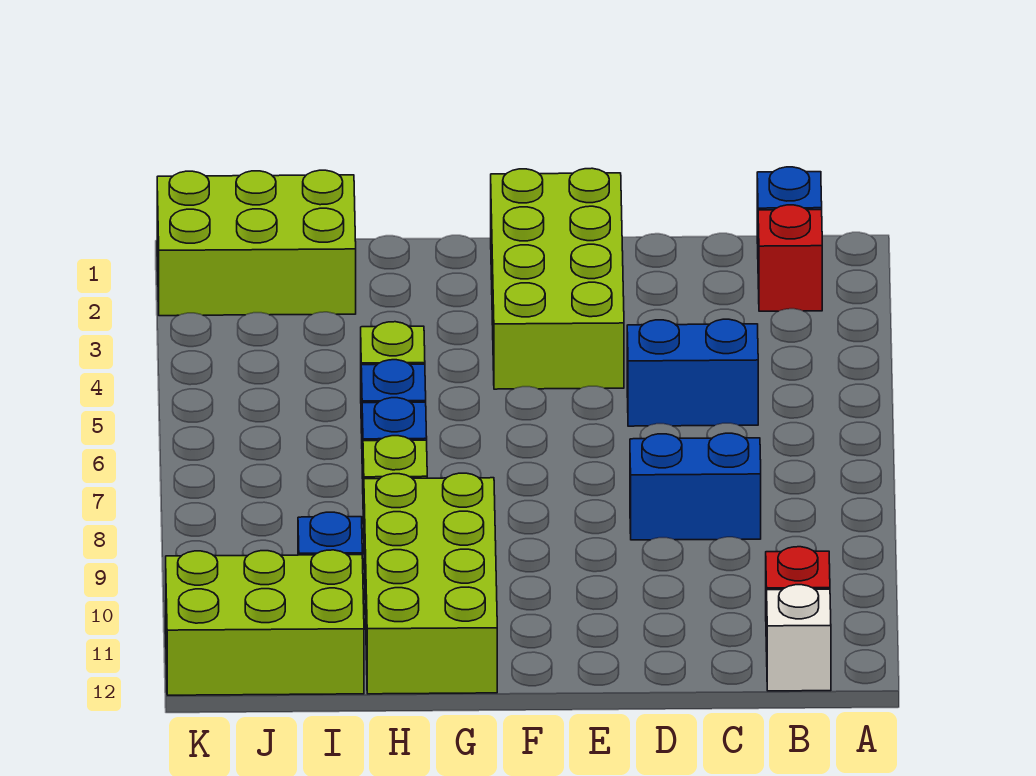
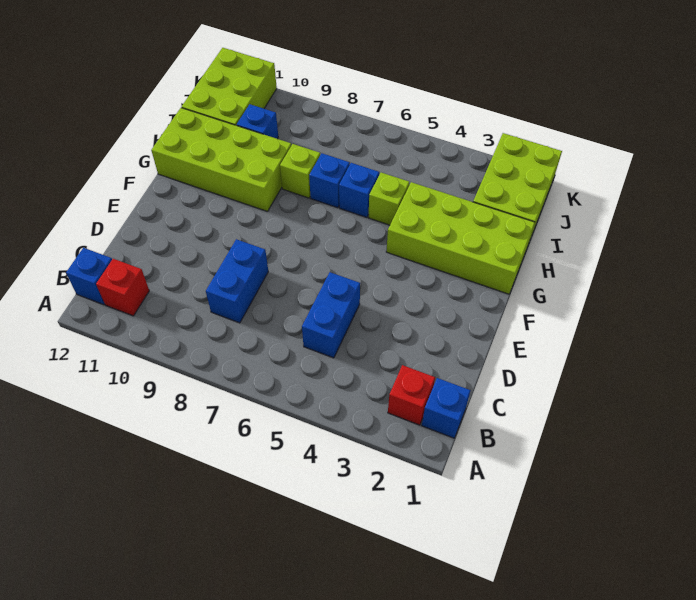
white 1x1 brick [767,585,831,691] -> blue 1x1 brick [66,248,112,305]
lime 2x4 brick [491,168,624,389] -> lime 2x4 brick moved to [386,182,535,294]

